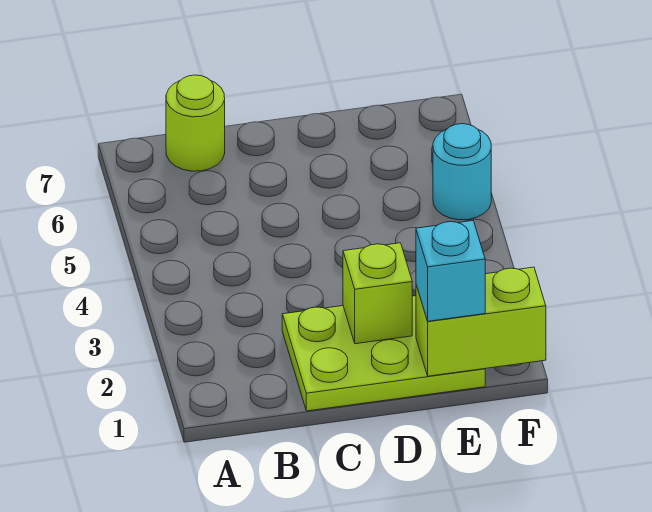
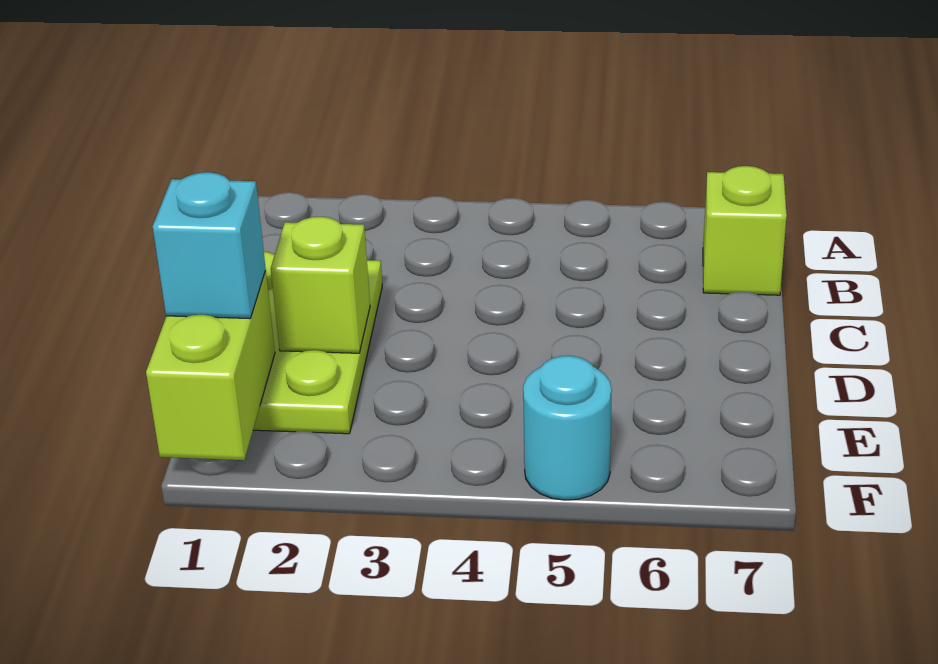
lime 1x1 round brick [166,75,225,171] -> lime 1x1 brick [703,166,787,295]

